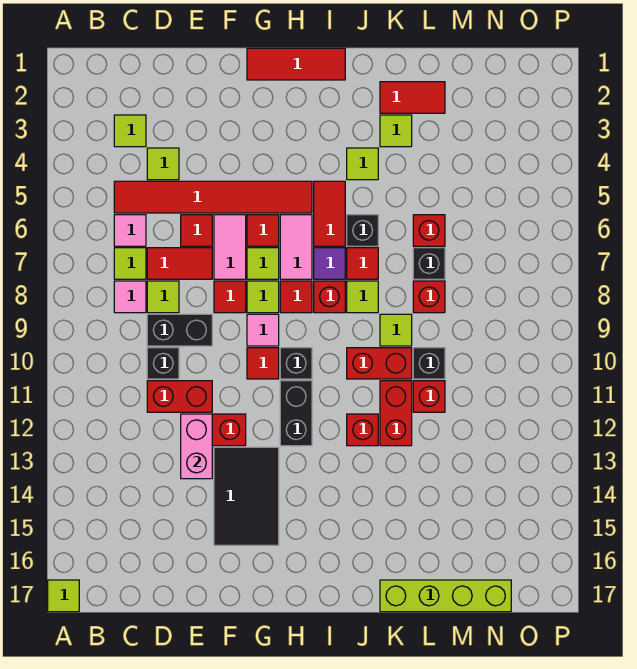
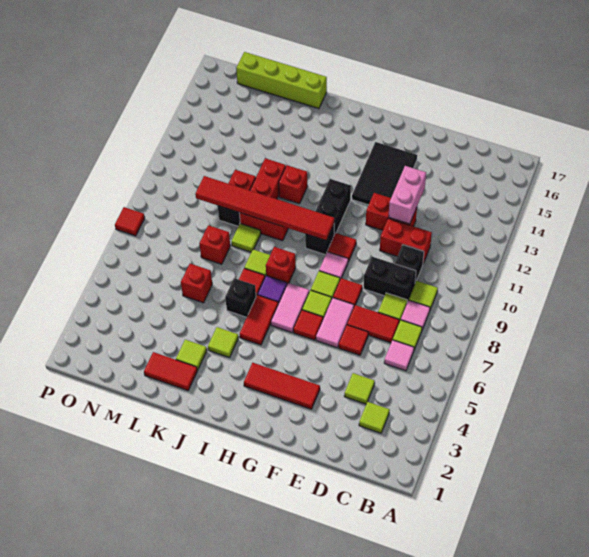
lime 1x1 tile [48,580,79,612] -> lime 1x1 tile moved to [409,281,438,310]
red 1x6 tile [114,181,312,213] -> red 1x6 tile moved to [195,176,334,240]
red 1x3 tile [247,48,345,80] -> red 1x3 tile moved to [244,363,320,409]
red 1x1 tile [280,281,312,313] -> red 1x1 tile moved to [115,207,145,236]
black 1x1 brick [413,248,445,279] -> none

